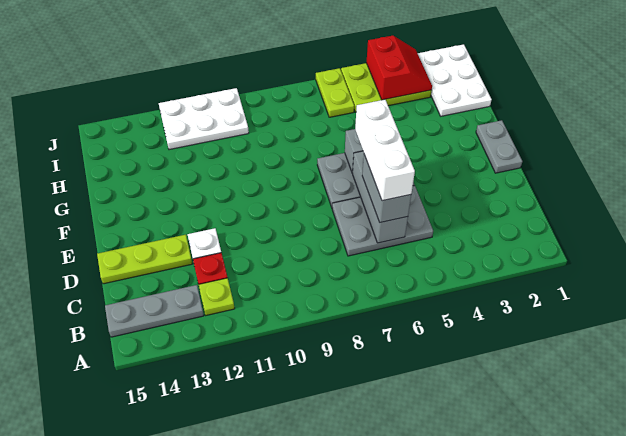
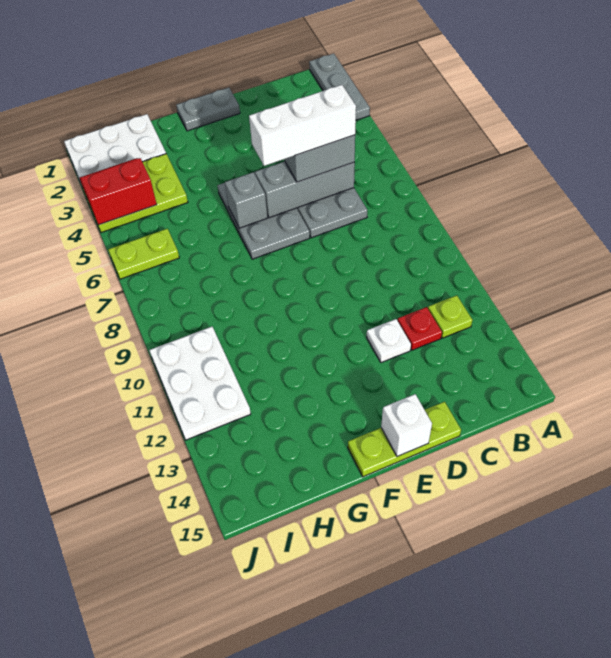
grey 1x3 plate [105,285,204,337] -> grey 1x3 plate moved to [309,53,370,120]
lime 1x3 plate [97,235,192,284] -> lime 1x3 plate turned to [348,402,461,477]
none -> white 1x1 brick [381,394,432,456]
lime 2x3 plate [341,63,432,112] -> lime 2x3 plate turned to [82,154,188,233]

